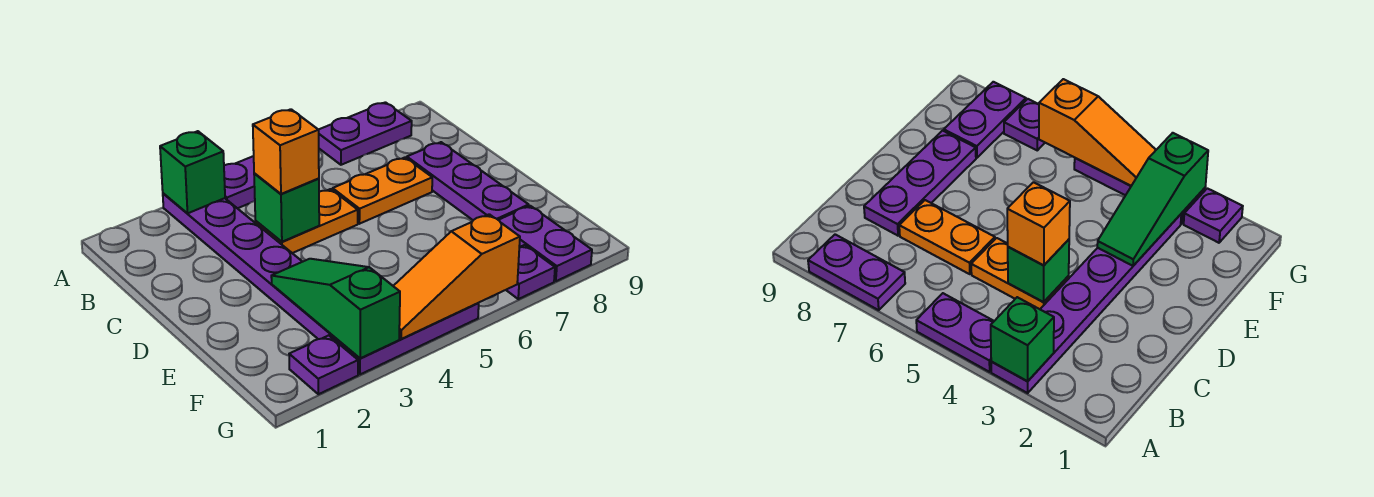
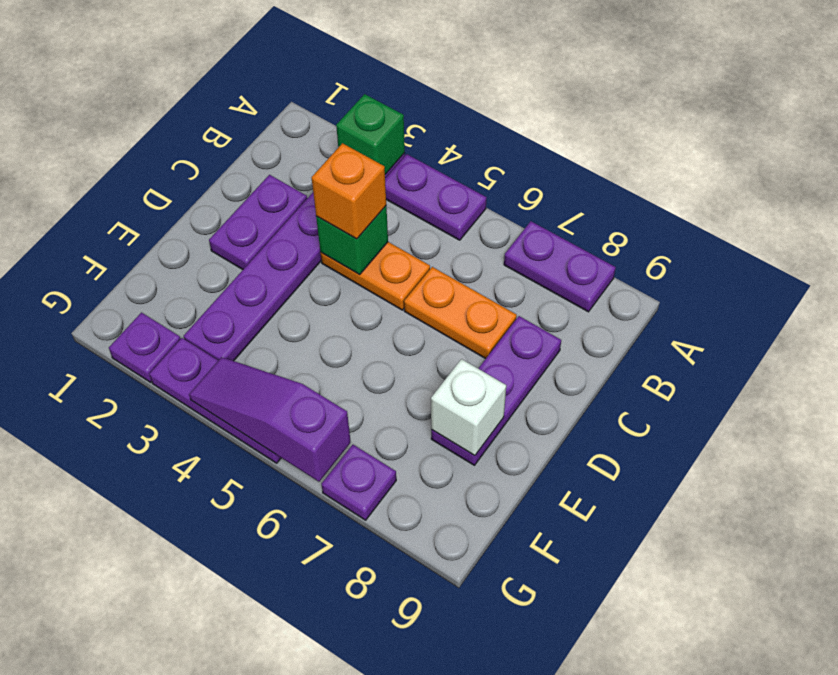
green 1x3 slope [271,259,400,358] -> none
none -> white 1x1 brick [431,359,506,456]
purple 1x2 plate [499,206,592,281] -> purple 1x2 plate moved to [209,175,307,269]
orange 1x3 slope [394,214,520,339] -> purple 1x3 slope [189,357,351,482]

